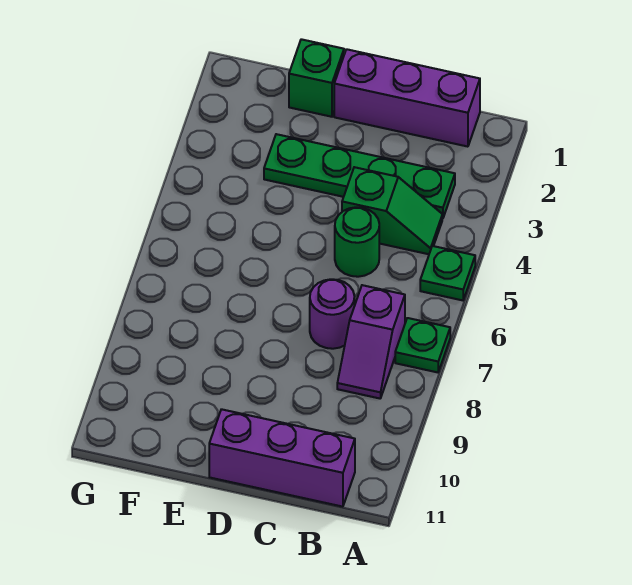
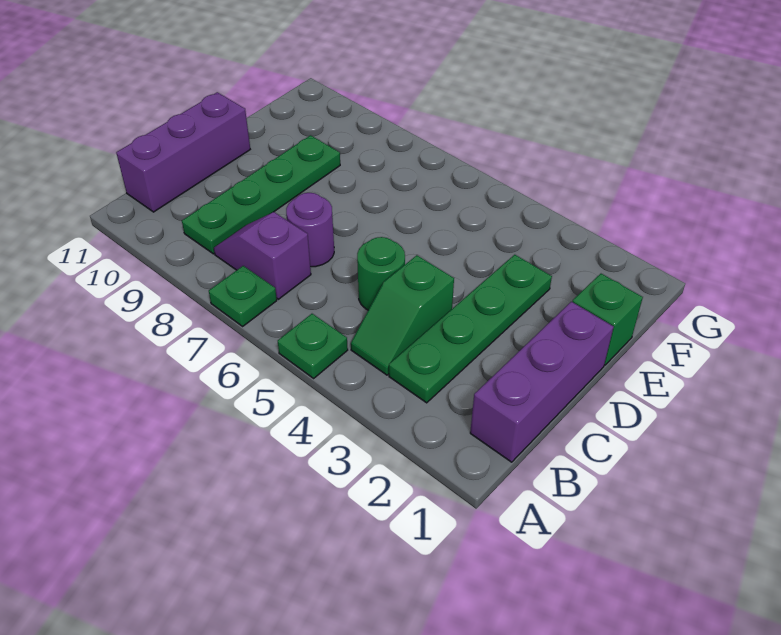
none -> green 1x4 plate [182,135,340,254]

